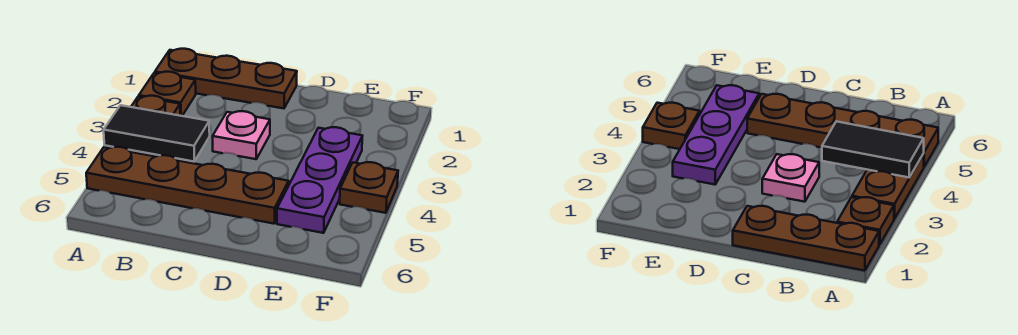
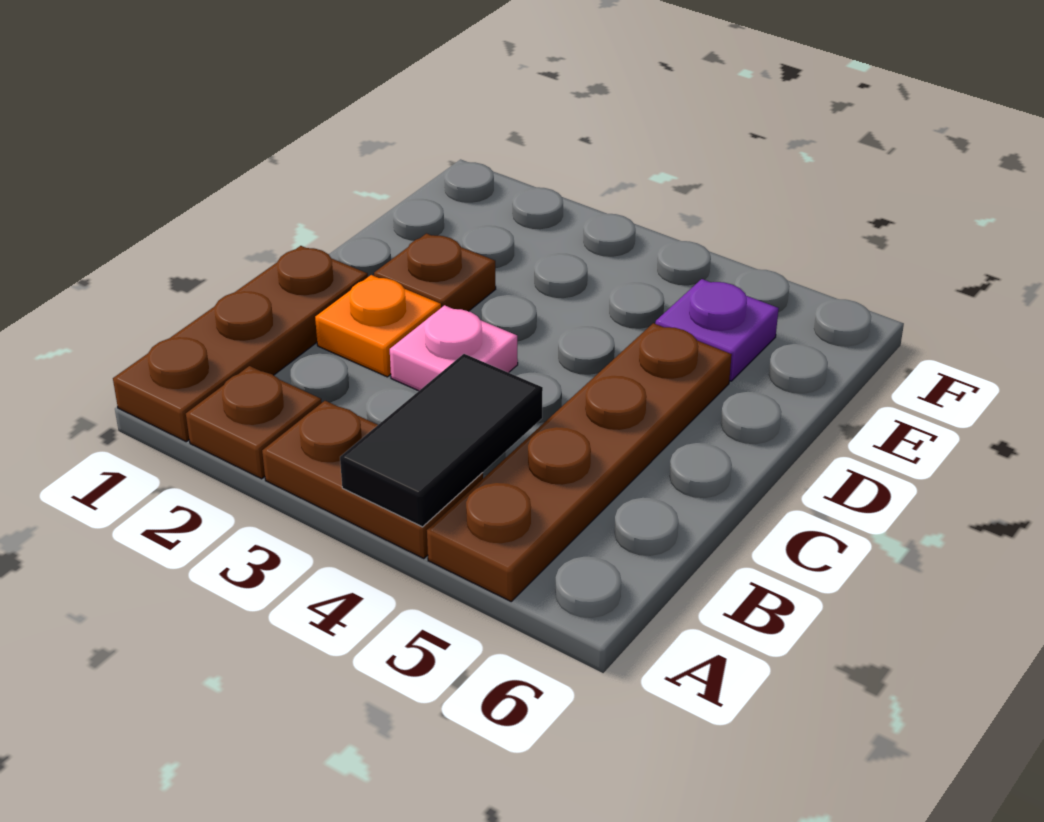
none -> orange 1x1 plate [315,275,441,377]
purple 1x3 plate [277,127,362,233] -> purple 1x1 plate [655,279,779,381]
brown 1x1 plate [340,162,398,213] -> brown 1x1 plate moved to [374,234,496,311]

